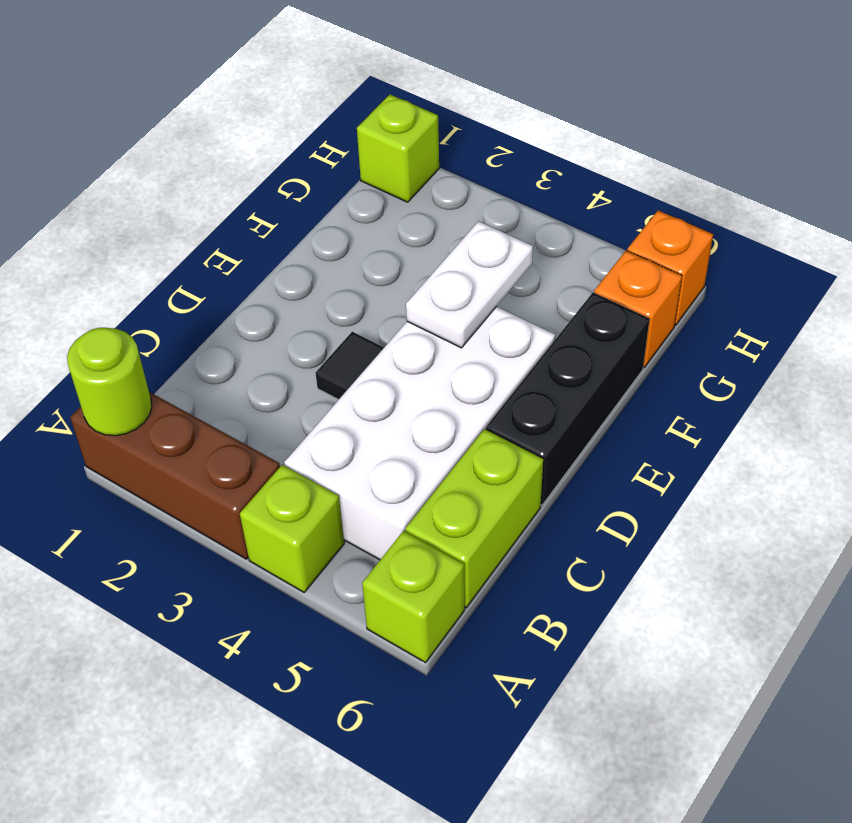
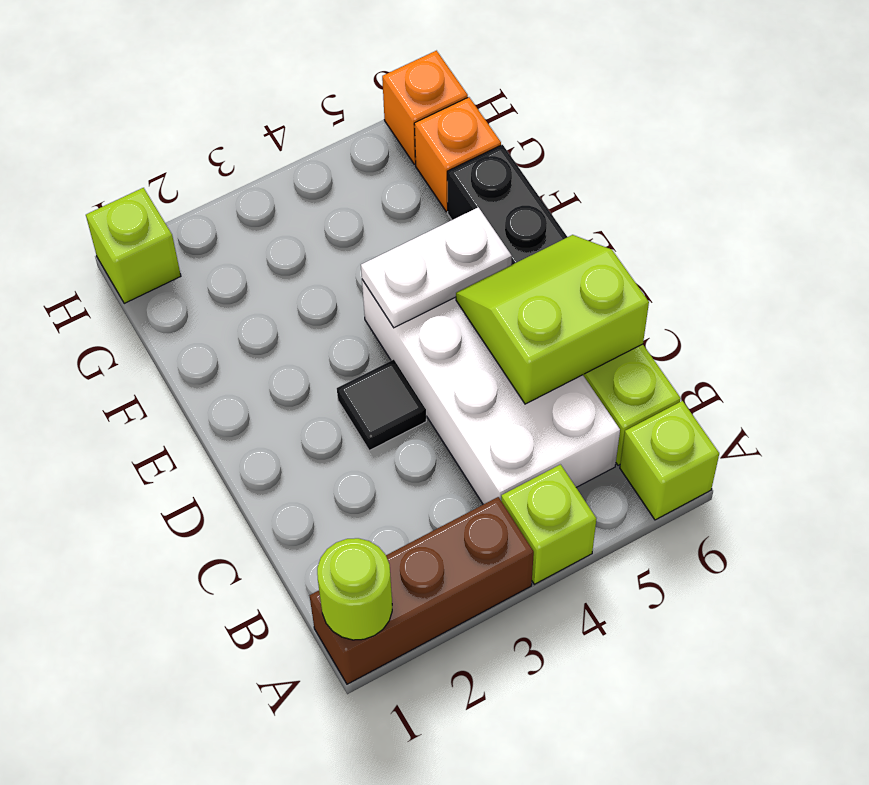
none -> lime 2x2 slope [456,235,649,404]
white 1x2 plate [406,221,533,348] -> white 1x2 plate turned to [361,207,512,328]

